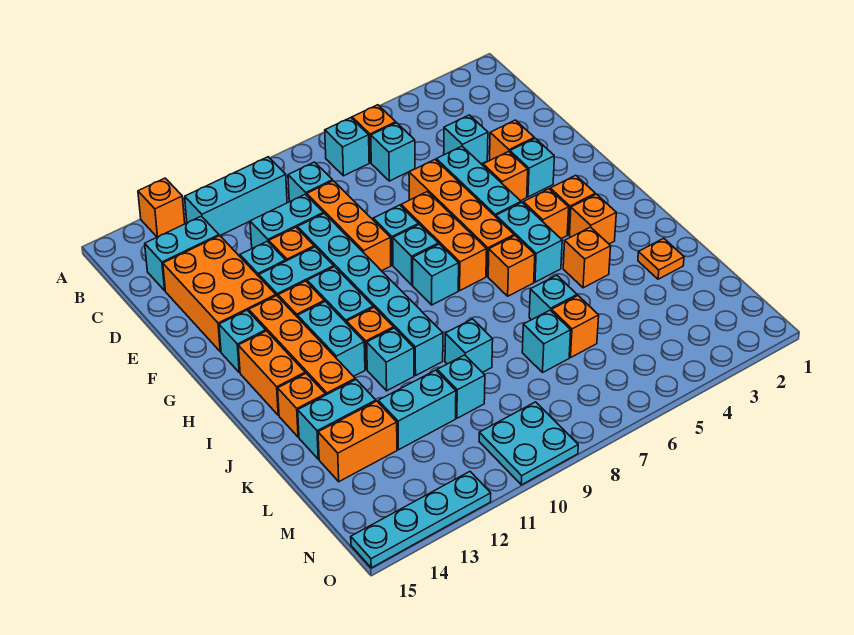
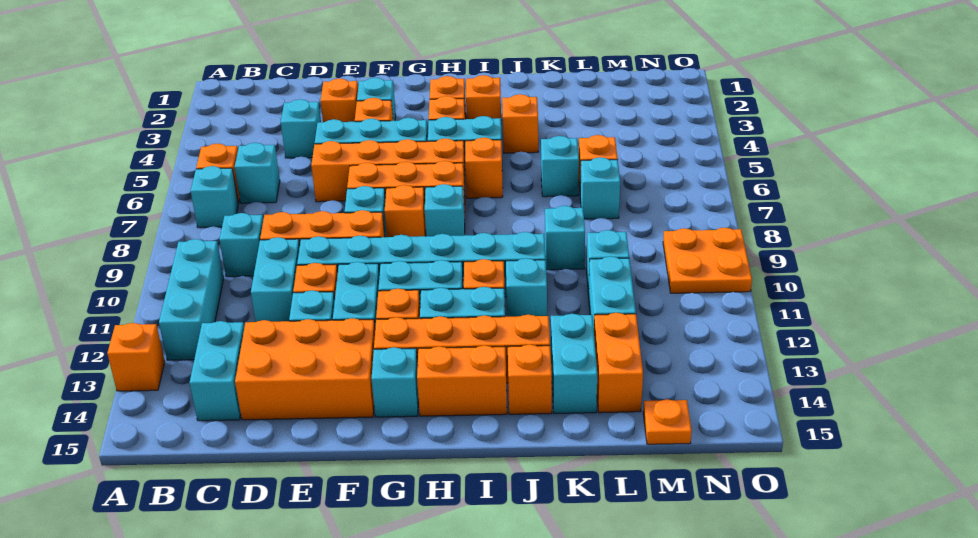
cyan 1x1 brick [393,224,438,285] -> orange 1x1 brick [385,185,426,237]
orange 1x1 plate [638,238,684,279] -> orange 1x1 plate moved to [643,399,692,444]
cyan 2x2 plate [479,402,578,485] -> orange 2x2 plate [663,228,752,293]
cyan 1x4 plate [351,472,491,568] -> none

